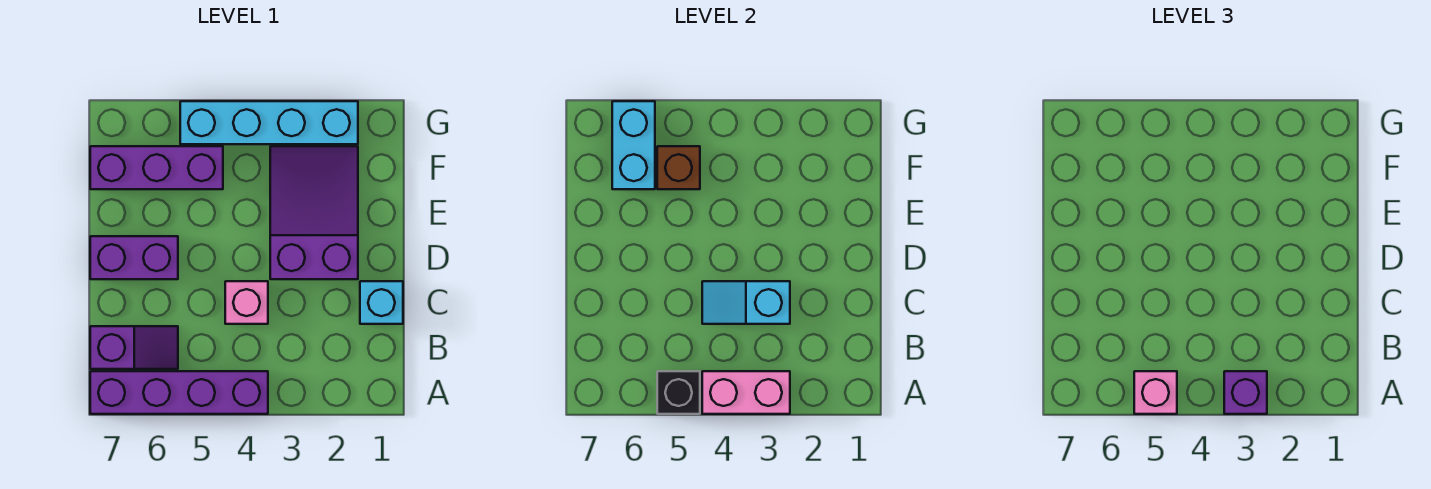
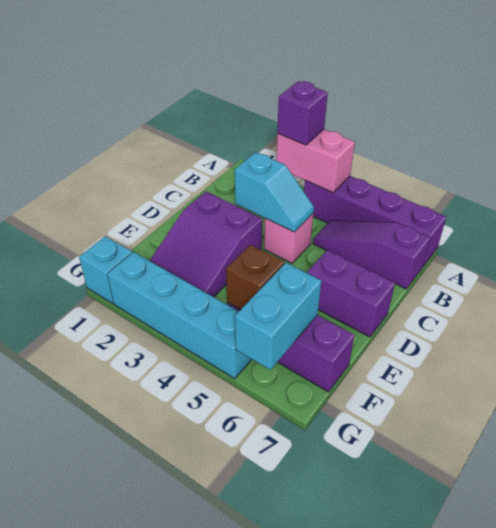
black 1x1 brick [657,371,700,414] -> none
pink 1x1 brick [1134,371,1177,414] -> none
purple 1x2 slope [90,326,178,369] -> purple 1x3 slope [313,220,430,289]
cyan 1x1 brick [360,281,403,324] -> cyan 1x1 brick moved to [79,236,132,304]

